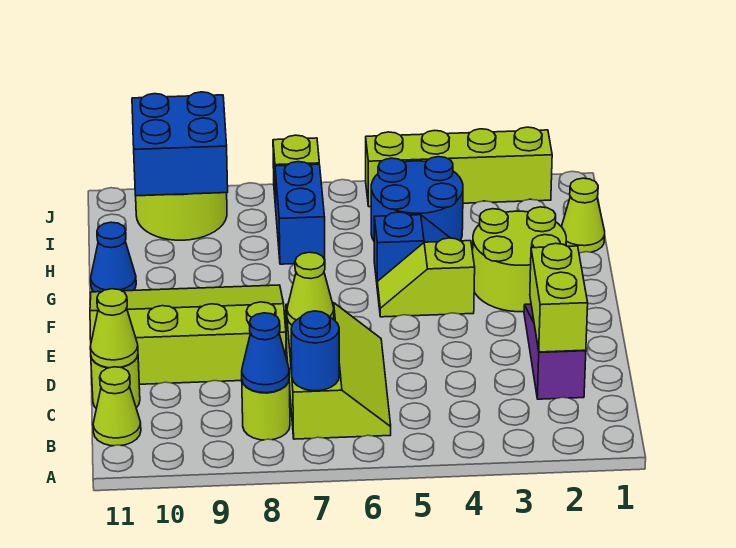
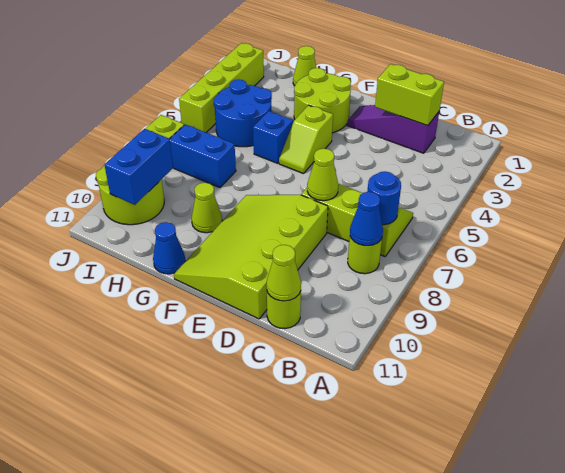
lime 1x1 cone [93,367,141,446] -> lime 1x1 cone moved to [191,183,222,233]
blue 2x2 brick [132,92,228,196] -> blue 1x2 brick [105,129,173,205]

